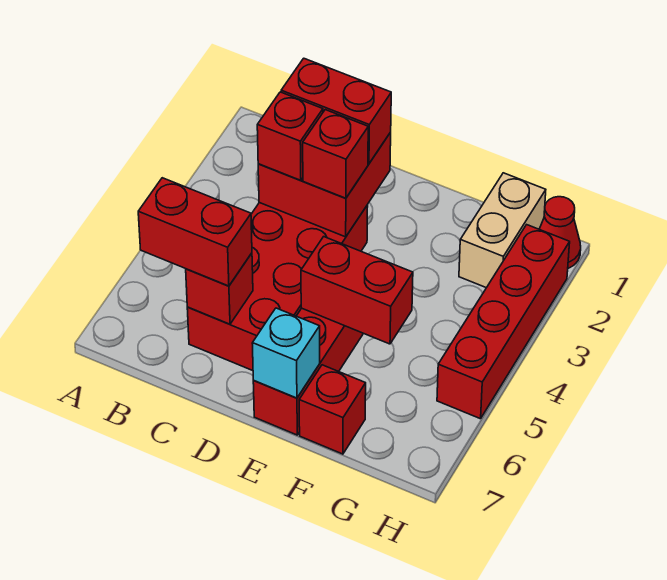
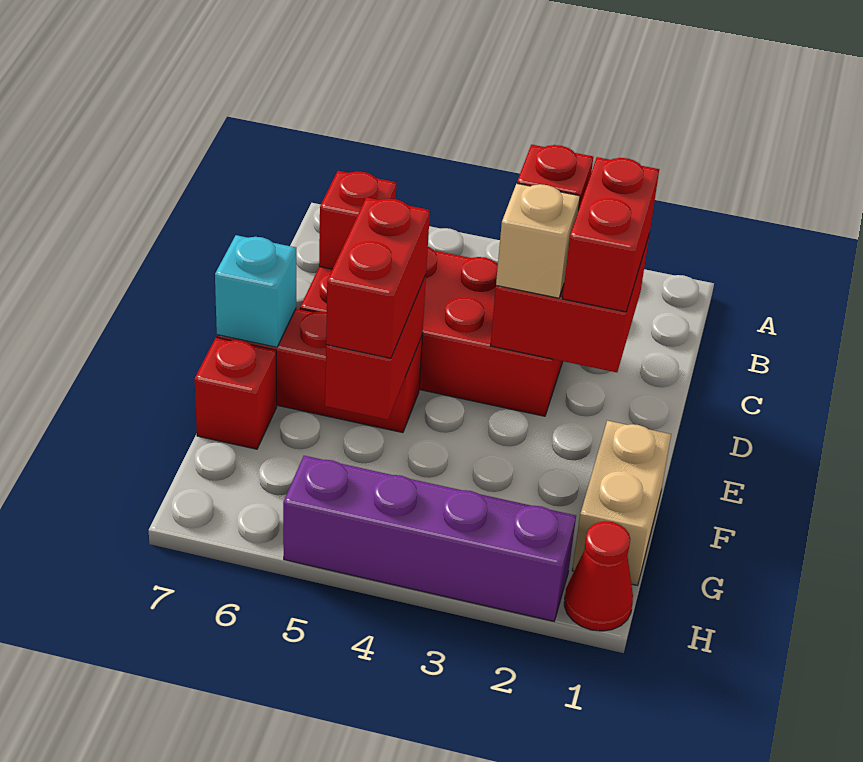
red 1x2 brick [138,178,252,286] -> red 1x2 brick moved to [326,197,430,358]
red 1x1 brick [303,110,368,198] -> tan 1x1 brick [496,184,580,298]
tan 1x2 brick [459,173,546,288] -> tan 1x2 brick turned to [572,421,671,585]
red 1x4 brick [437,225,570,419] -> purple 1x4 brick [283,456,576,621]

